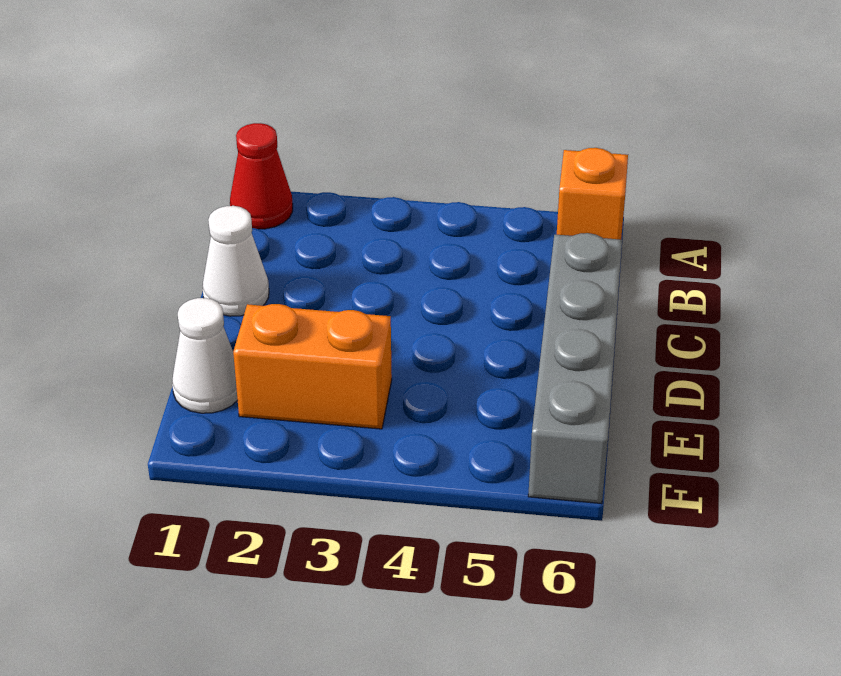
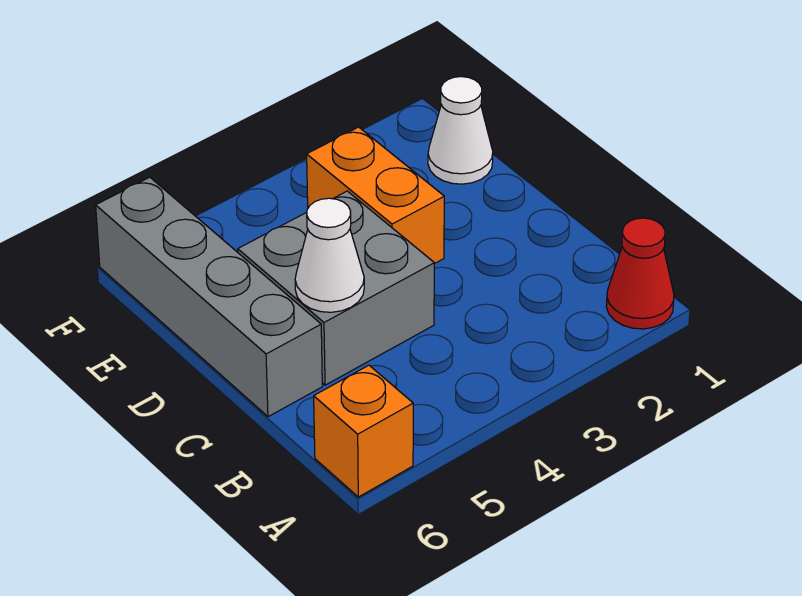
white 1x1 cone [203,206,269,316] -> white 1x1 cone moved to [295,198,364,312]
none -> grey 2x2 brick [238,191,434,385]
orange 1x2 brick [233,304,392,429] -> orange 1x2 brick turned to [307,127,444,264]

